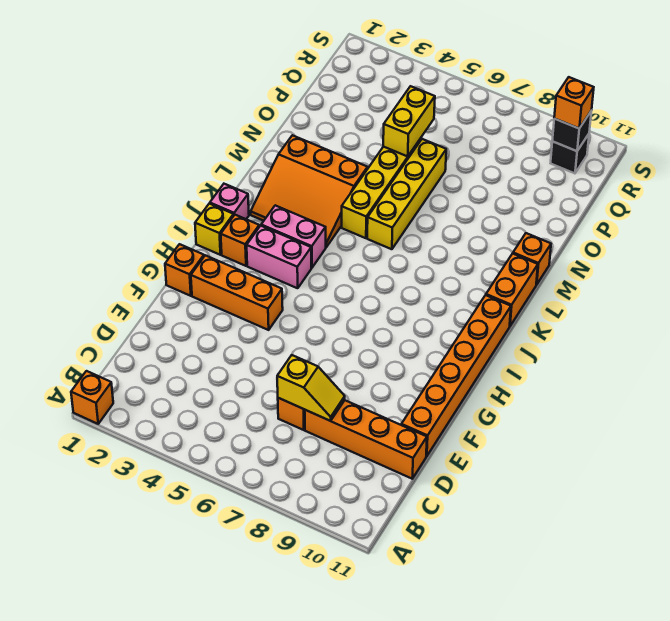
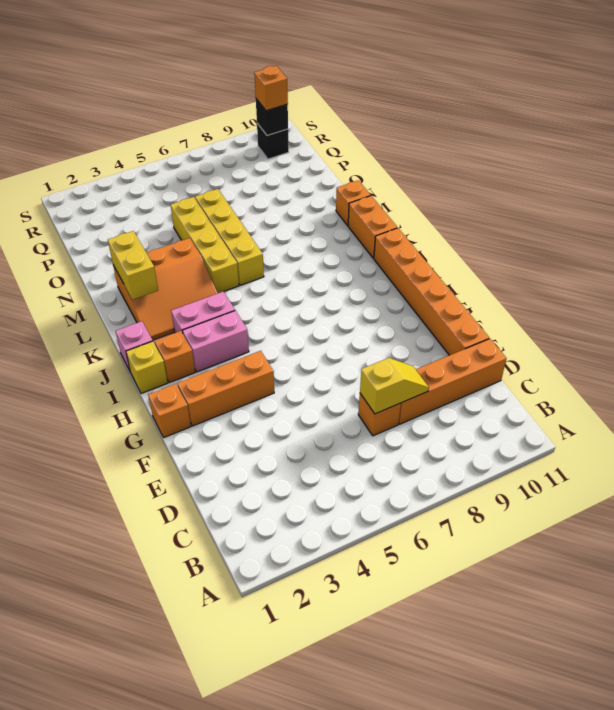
orange 1x1 brick [71,371,113,424] -> none
yellow 1x2 brick [383,86,435,157] -> yellow 1x2 brick moved to [108,231,158,300]

